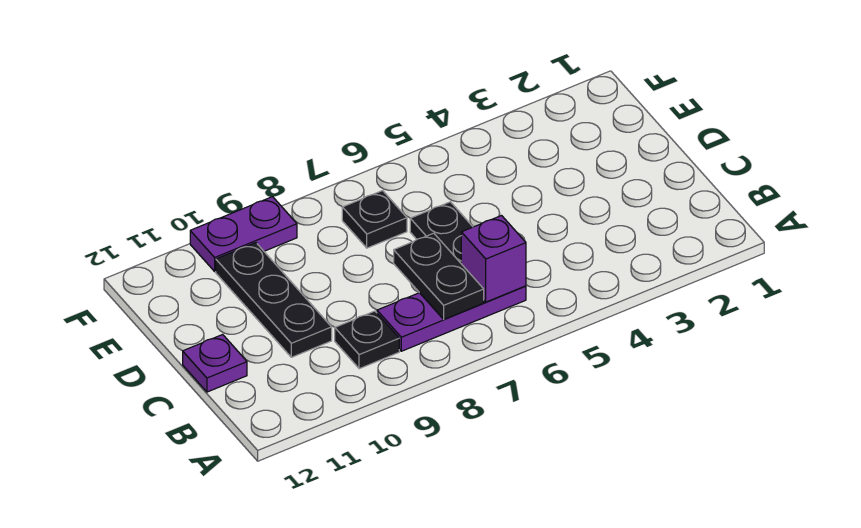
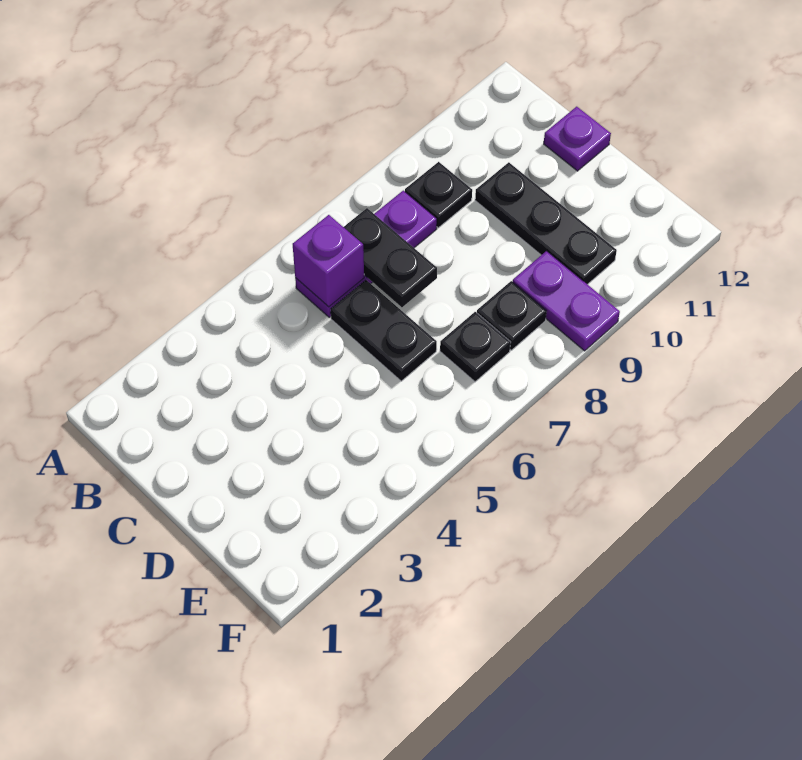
none -> black 1x1 plate [477,281,547,350]
purple 1x2 plate [190,197,297,271] -> purple 1x2 plate turned to [513,251,620,351]

